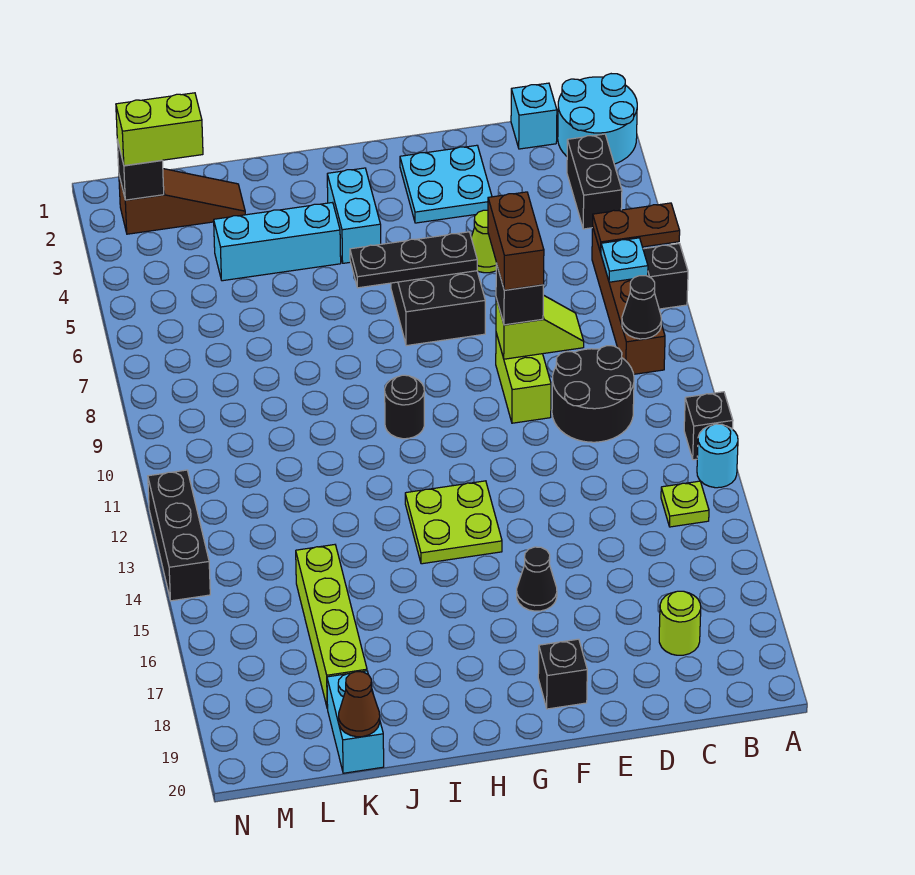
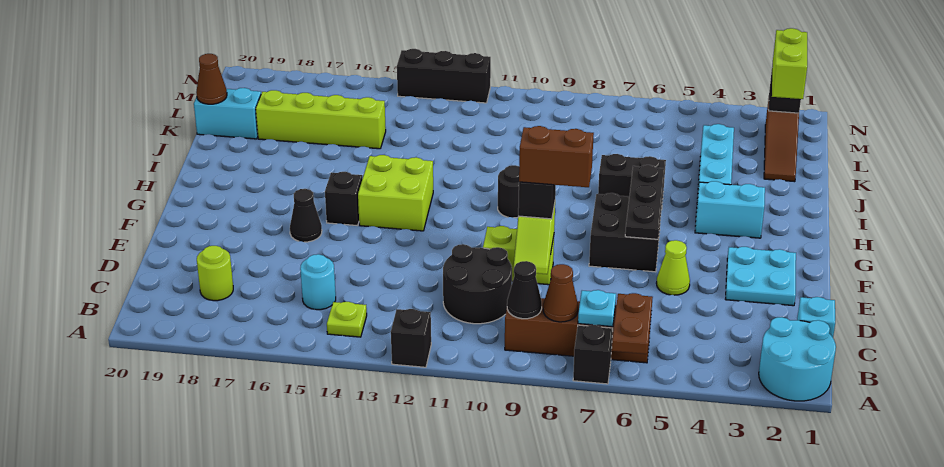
cyan 1x1 round brick [697,424,738,488] -> cyan 1x1 round brick moved to [300,254,336,310]
black 1x2 brick [567,134,622,229] -> black 1x2 brick moved to [598,154,666,210]
none -> brown 1x1 cone [543,264,578,322]
black 1x1 brick [538,639,587,709] -> black 1x1 brick moved to [325,172,362,226]
lime 2x2 plate [405,481,502,564] -> lime 2x2 brick [358,155,433,231]

